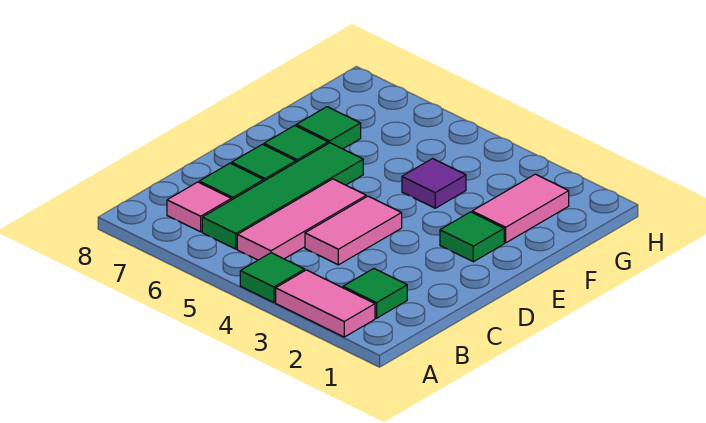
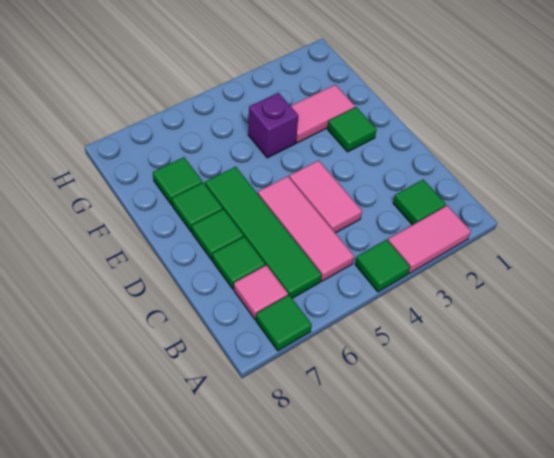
none -> green 1x1 tile [256,295,312,351]
pink 1x2 tile [472,174,569,243] -> pink 1x2 tile turned to [291,85,355,143]
purple 1x1 tile [402,159,466,208] -> purple 1x1 brick [248,93,298,158]

